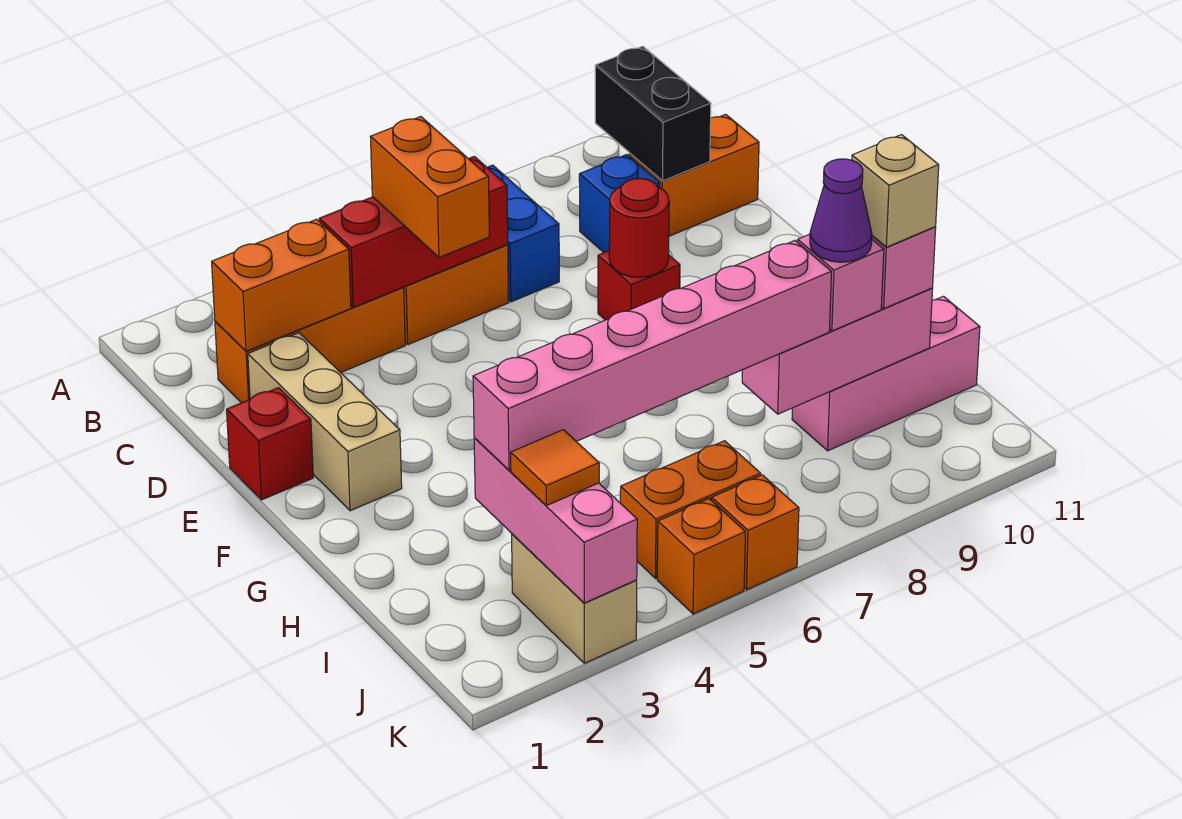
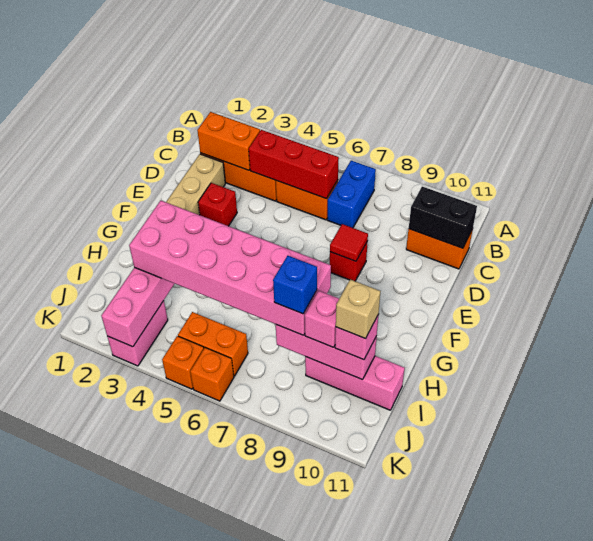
black 1x2 brick [595,46,711,181] -> black 1x2 brick turned to [409,187,477,248]
orange 1x2 brick [371,117,489,257] -> none
blue 1x1 brick [579,155,660,253] -> blue 1x1 brick moved to [273,256,317,314]
red 1x1 brick [227,388,313,500] -> red 1x1 brick moved to [198,183,237,226]
red 1x1 round brick [609,178,669,277] -> red 1x1 tile [330,224,368,261]
pink 1x6 brick [473,241,832,470] -> pink 2x6 brick [129,201,331,335]
purple 1x1 cone [810,159,872,262] -> none
tan 1x2 brick [512,534,637,663] -> pink 1x2 brick [107,301,168,366]
orange 1x1 tile [511,430,599,506] -> none

